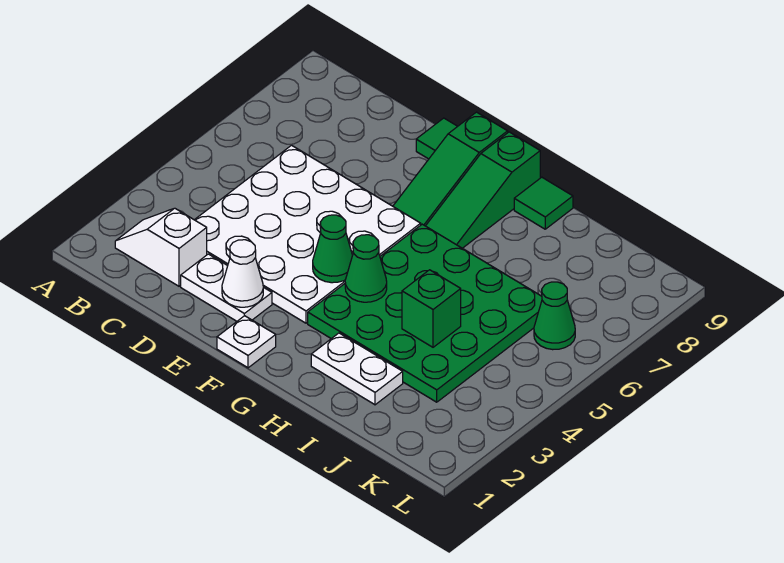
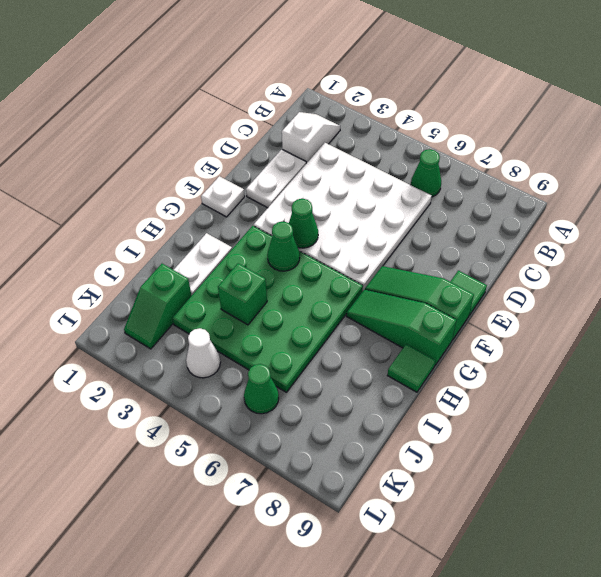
none -> green 1x1 cone [411,149,441,197]
white 1x1 cone [222,240,263,307] -> white 1x1 cone moved to [186,328,221,378]
none -> green 1x2 slope [124,264,192,349]

